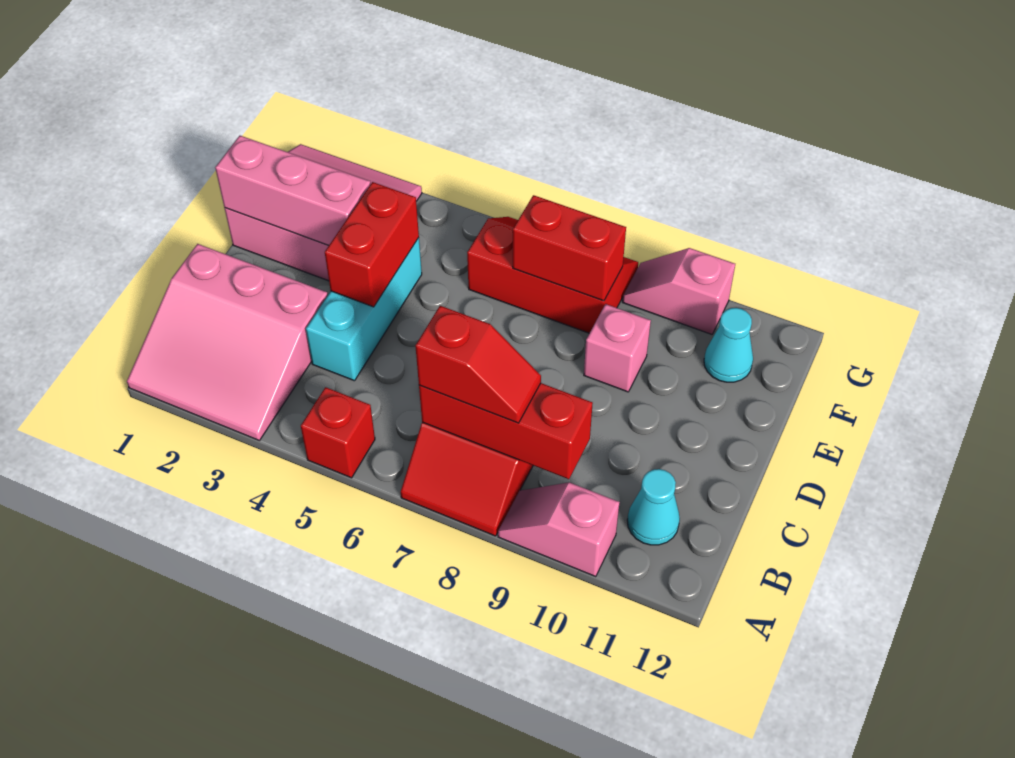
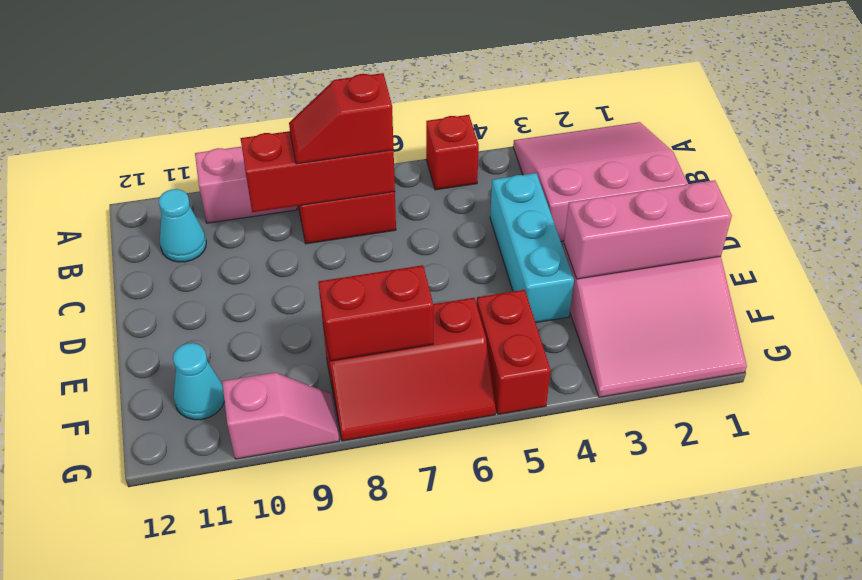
red 1x2 brick [325,182,419,307] -> red 1x2 brick moved to [477,290,551,414]
pink 1x1 brick [584,304,651,392] -> none

